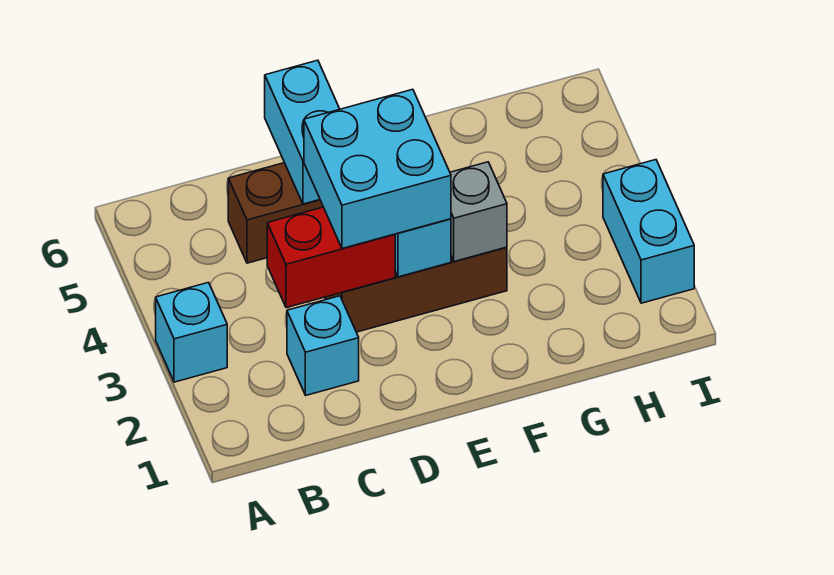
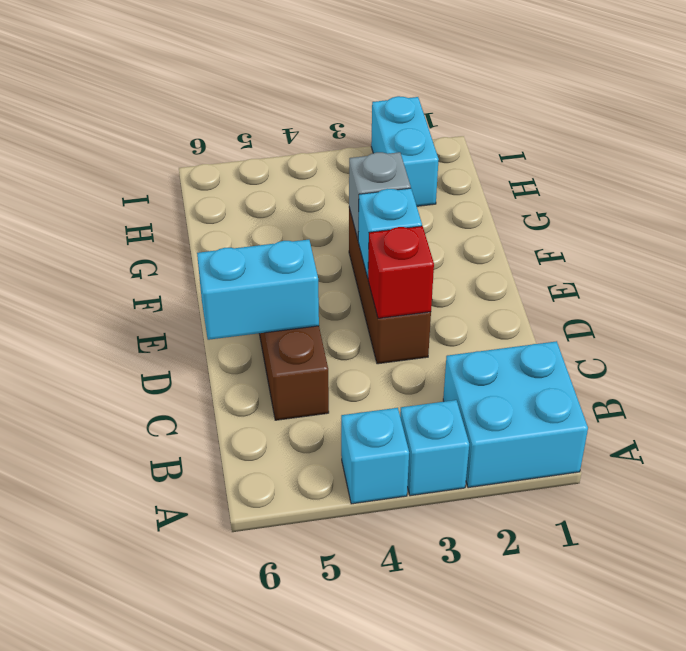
cyan 1x1 brick [287,296,359,395] -> cyan 1x1 brick moved to [341,408,409,504]
red 1x2 brick [267,207,395,308] -> red 1x1 brick [368,226,434,318]
cyan 2x2 brick [304,89,451,249] -> cyan 2x2 brick moved to [443,341,588,488]
cyan 1x2 brick [603,160,694,303] -> cyan 1x2 brick turned to [371,96,439,206]

